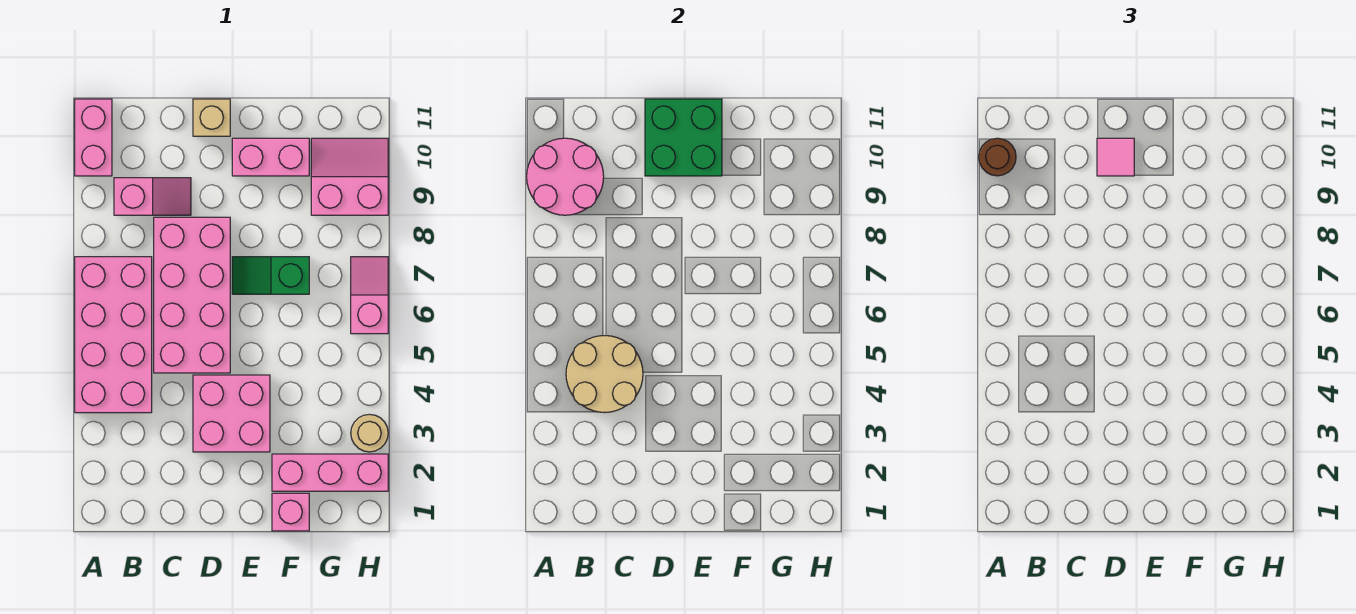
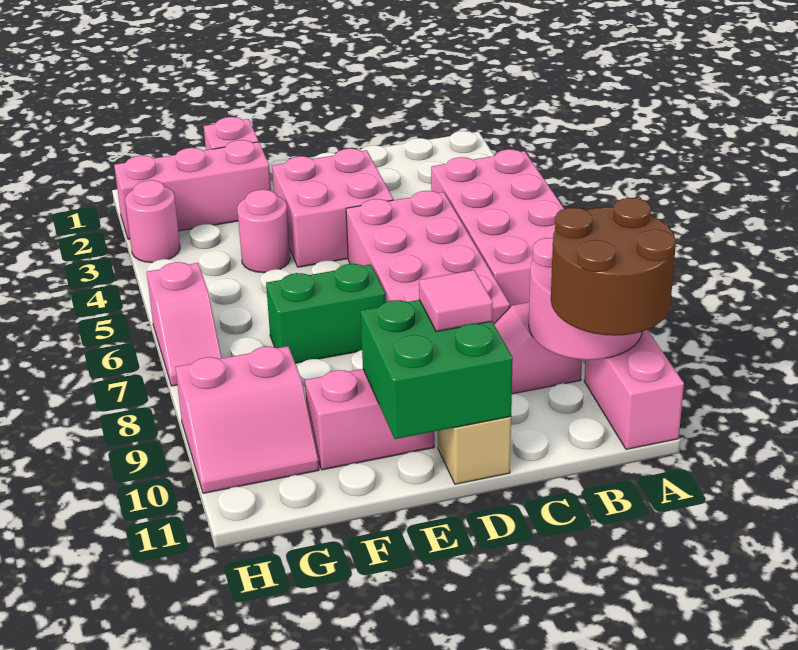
brown 1x1 round brick [979,138,1016,176] -> brown 2x2 round brick [551,198,676,336]
tan 2x2 round brick [566,336,643,413] -> none
green 1x2 slope [232,257,309,294] -> green 1x2 brick [266,264,385,363]
none -> pink 1x1 round brick [237,190,290,273]
tan 1x1 round brick [351,414,388,452] -> pink 1x1 round brick [125,180,180,263]

